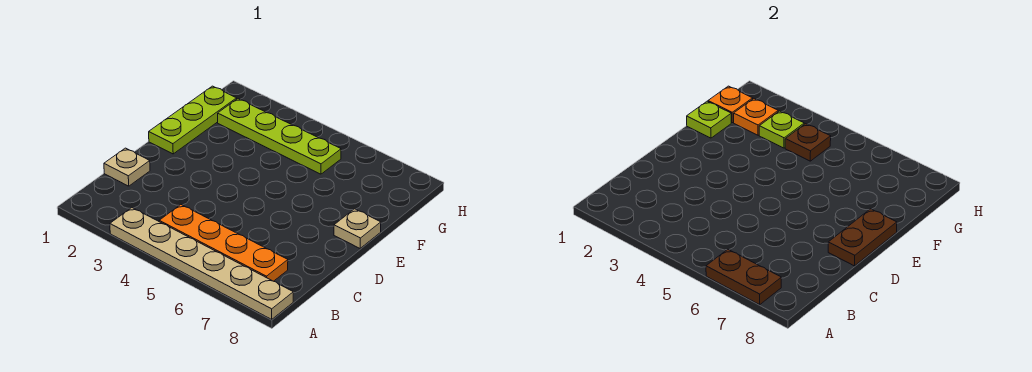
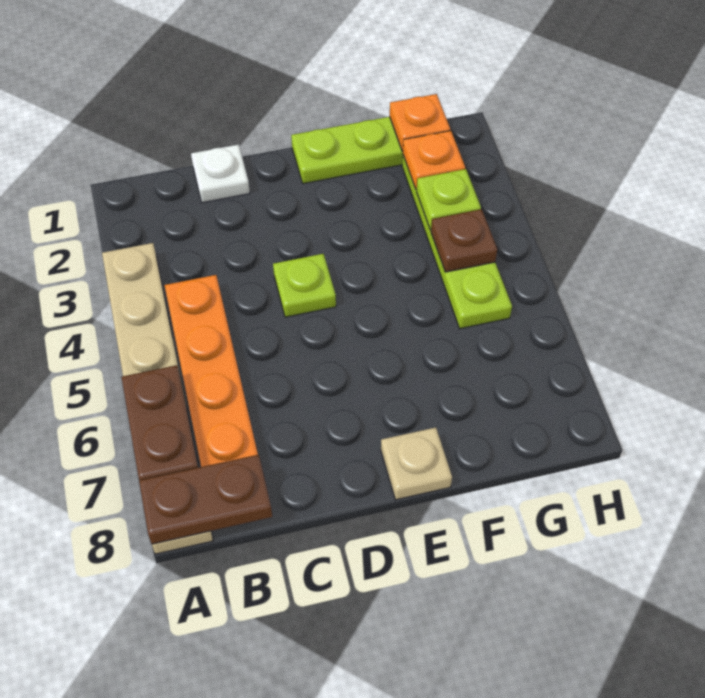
tan 1x1 plate [104,148,150,186] -> white 1x1 plate [191,144,250,203]
brown 1x2 plate [828,209,897,266] -> brown 1x2 plate moved to [139,455,272,544]
lime 1x1 plate [687,101,731,138] -> lime 1x1 plate moved to [273,254,336,317]

